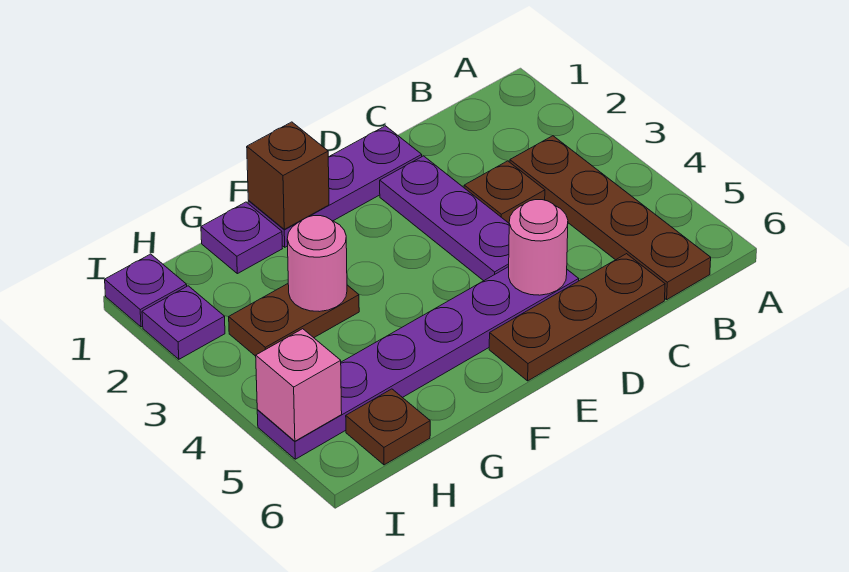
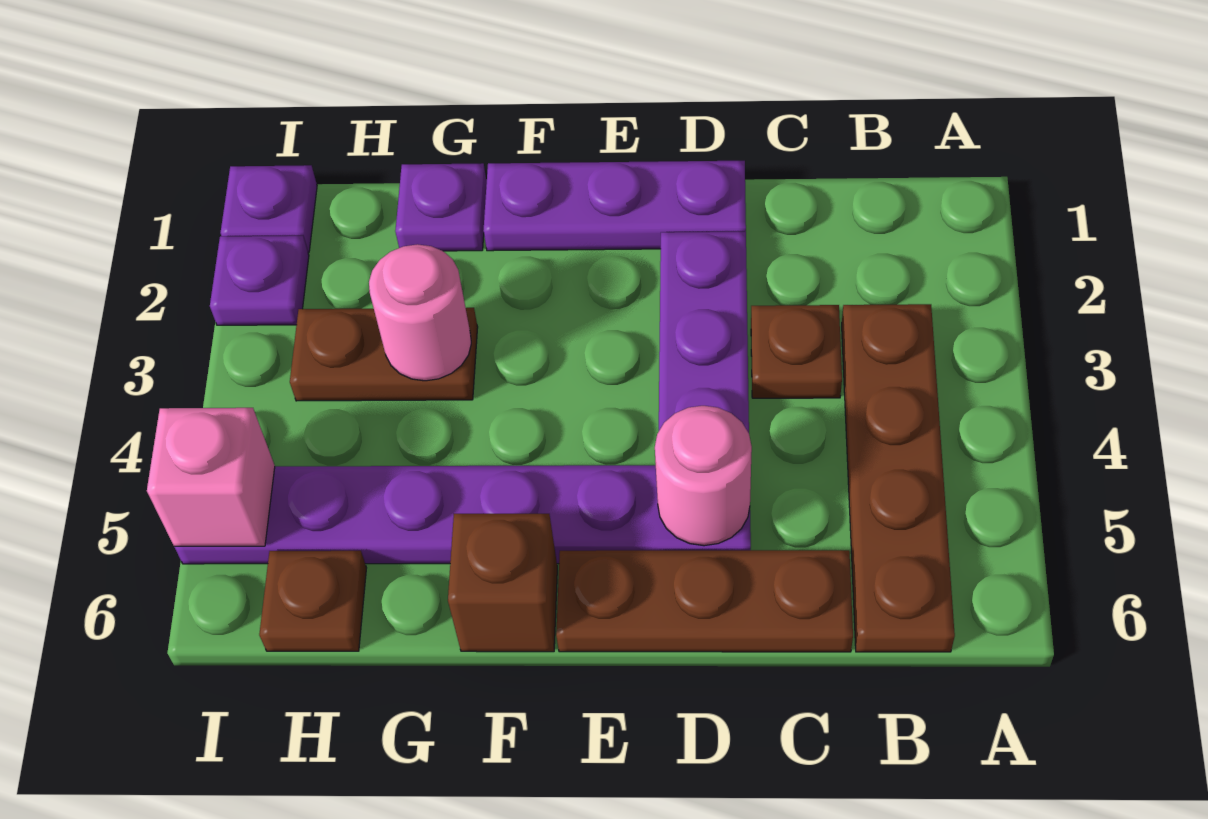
brown 1x1 brick [247,122,329,229] -> brown 1x1 brick moved to [448,514,557,652]

